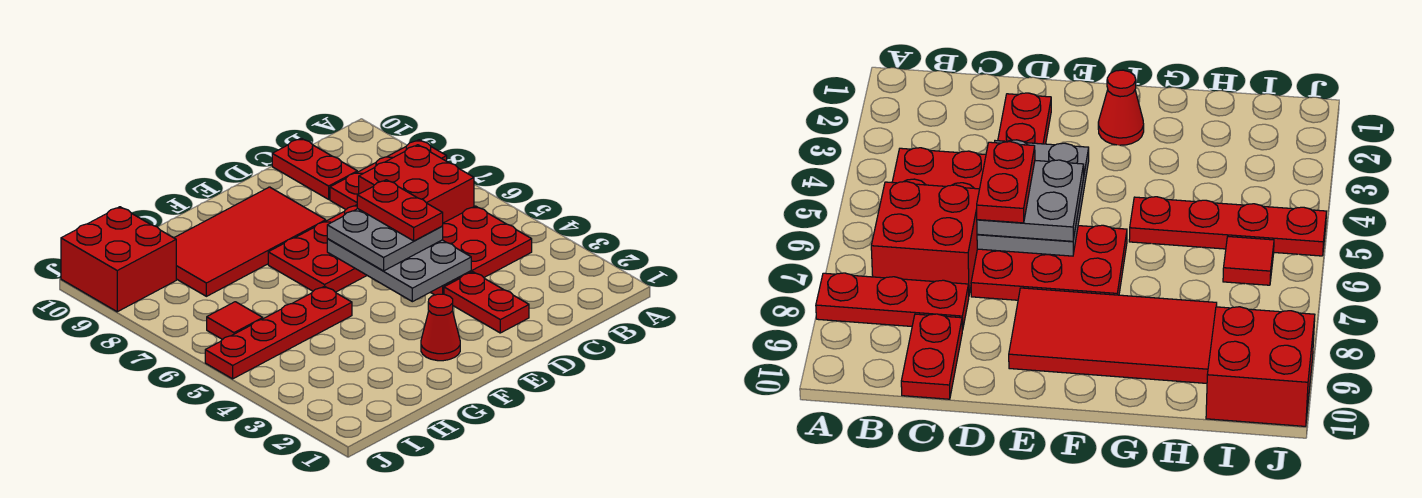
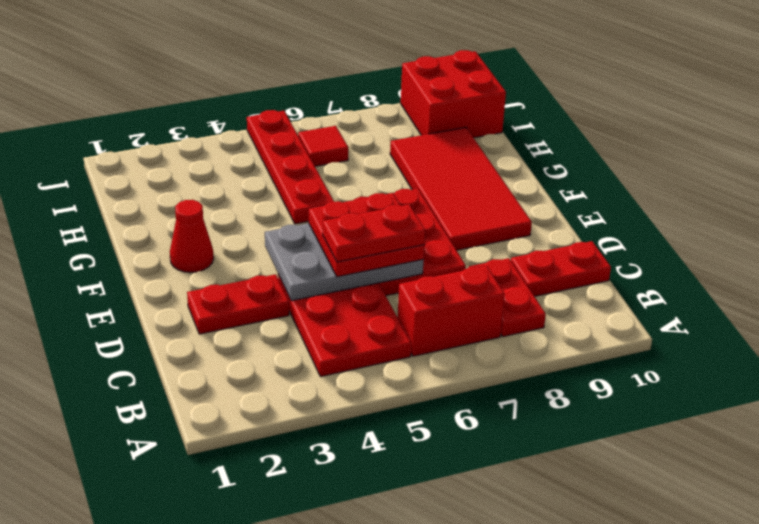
red 1x3 plate [330,140,447,209] -> red 1x2 plate [469,258,546,337]
red 2x2 brick [359,145,474,223] -> red 1x2 brick [398,266,505,356]
grey 2x2 plate [327,209,443,271] -> red 2x2 plate [309,193,424,277]

